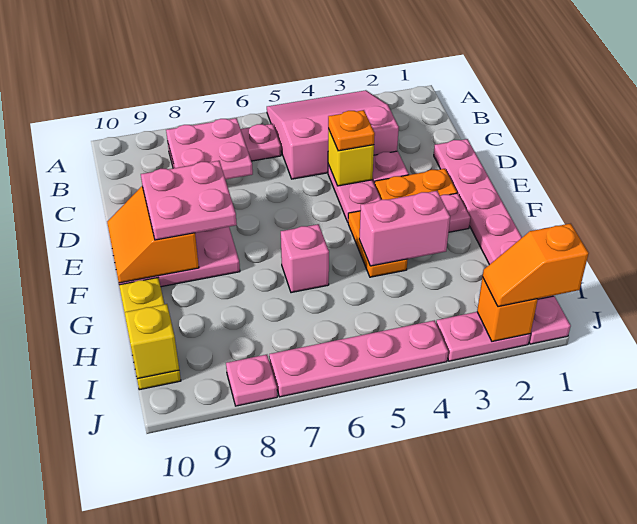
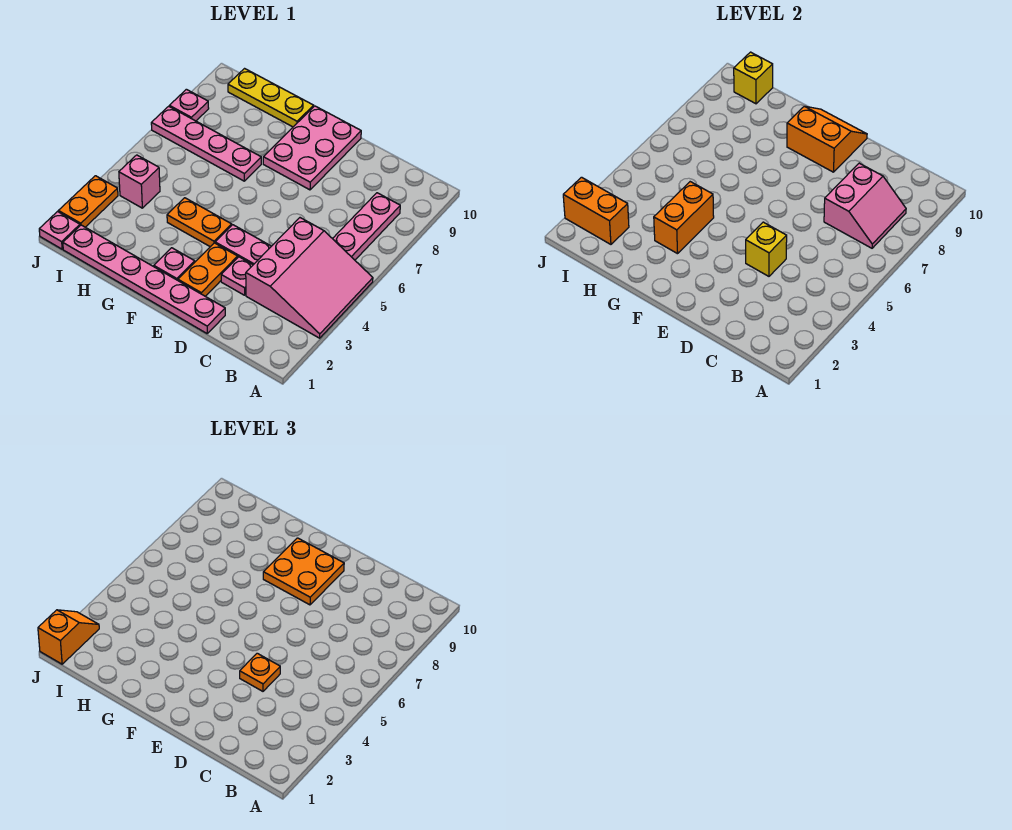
pink 2x2 plate [166,118,253,179] -> pink 2x2 slope [824,163,906,248]
pink 2x2 plate [141,161,237,240] -> orange 2x2 plate [263,538,344,605]
pink 1x2 brick [359,191,450,266] -> orange 1x2 brick [654,182,714,254]
pink 1x1 brick [281,224,329,293] -> pink 1x1 brick moved to [119,155,160,208]
pink 1x2 plate [436,312,530,361] -> orange 1x2 plate [59,176,118,227]
orange 1x1 brick [477,277,538,342] -> orange 1x2 brick [563,177,629,244]
pink 1x4 plate [269,320,448,397] -> pink 1x4 plate turned to [151,106,261,181]

